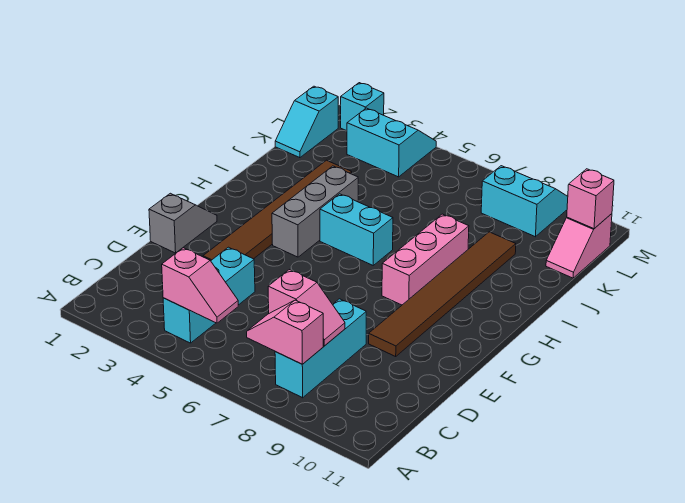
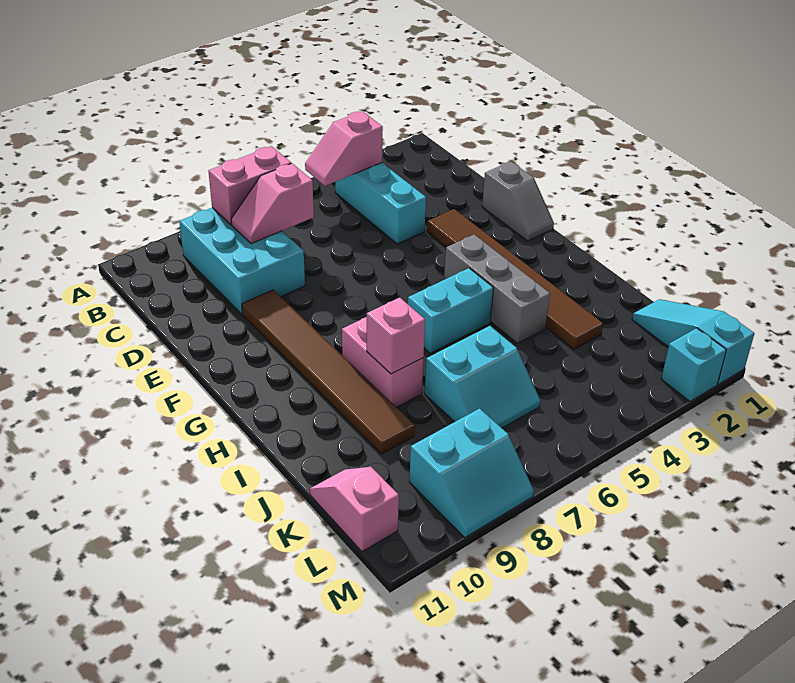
pink 1x2 slope [247,300,323,364] -> pink 1x2 brick [208,146,291,224]
cyan 1x3 brick [275,299,366,398] -> cyan 2x3 brick [179,208,305,314]
pink 1x3 brick [382,214,469,305] -> pink 1x2 brick [342,317,423,407]
cyan 1x2 slope [275,86,338,158] -> cyan 1x3 slope [632,299,754,384]
cyan 2x2 slope [347,108,436,177] -> cyan 2x2 slope moved to [425,326,540,428]
pink 1x1 brick [567,169,614,229] -> pink 1x1 brick moved to [367,298,425,374]

